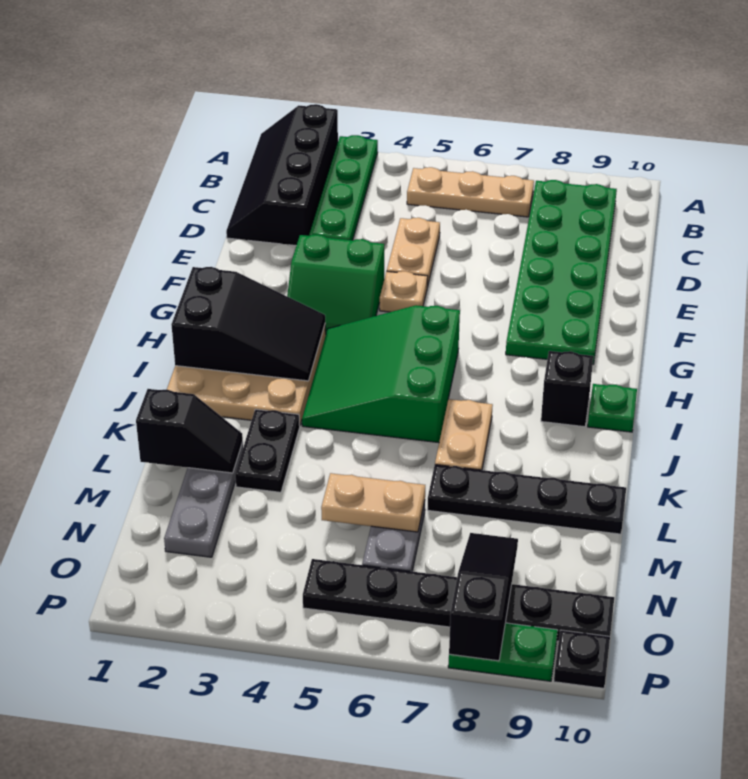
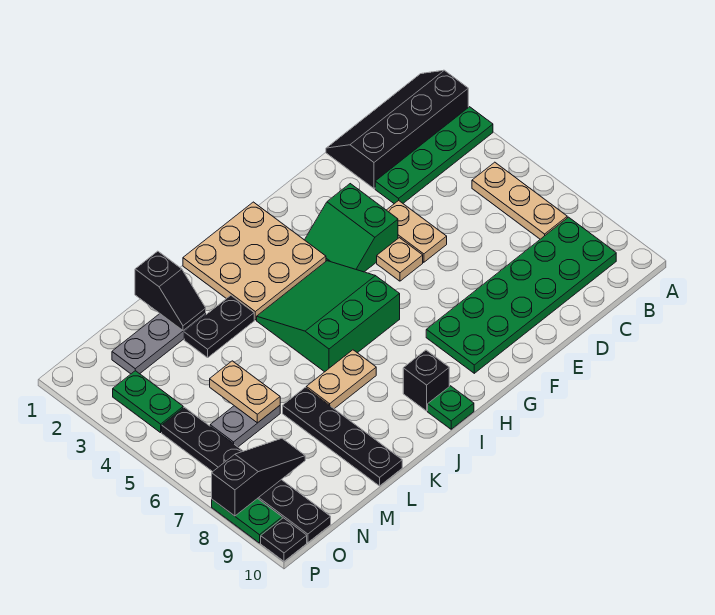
tan 1x2 plate [387,218,440,287] -> tan 1x2 plate turned to [387,200,447,262]
black 2x3 slope [171,267,325,381] -> none
none -> green 1x2 plate [113,371,183,433]

